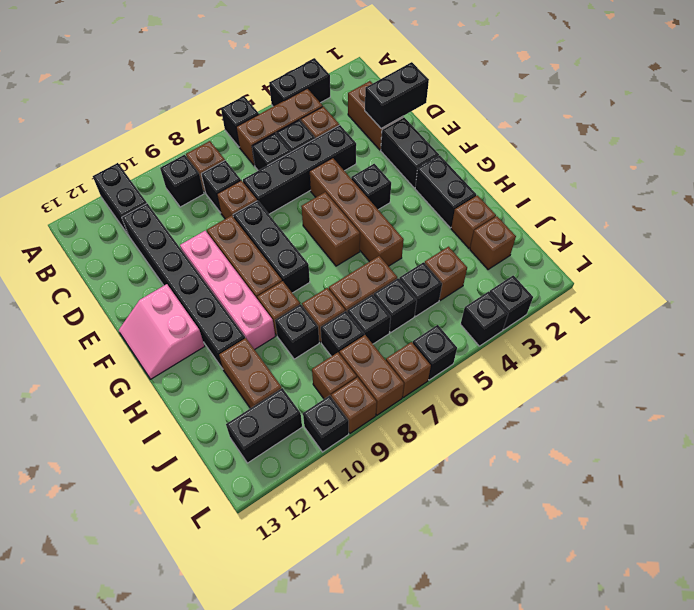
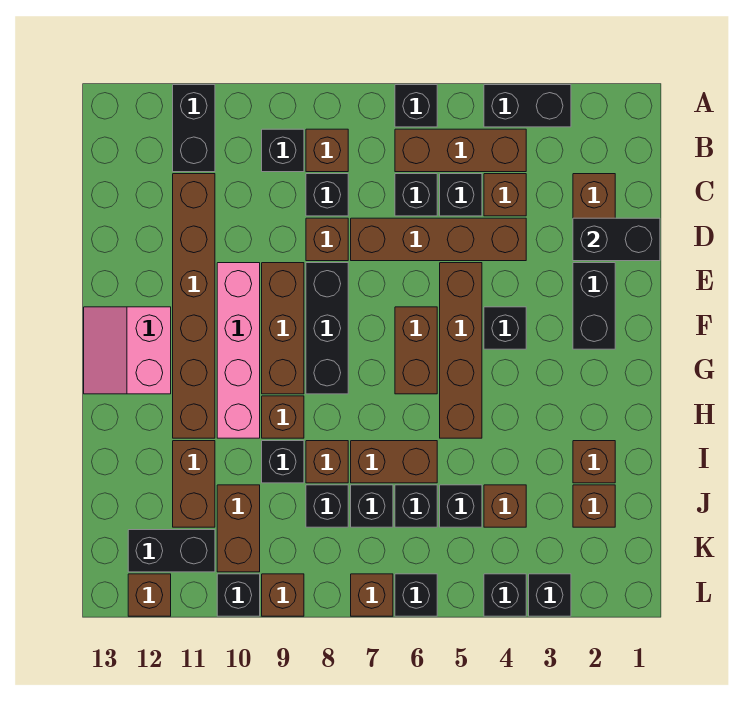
black 1x6 brick [122,203,245,369] -> brown 1x6 brick [173,174,215,438]
black 1x4 brick [243,125,356,214] -> brown 1x4 brick [351,218,526,261]
black 1x2 brick [415,155,476,228] -> none
brown 1x2 brick [339,335,404,415] -> brown 1x2 brick moved to [217,485,260,572]
brown 1x1 brick [312,352,357,399] -> brown 1x1 brick moved to [128,574,171,616]

